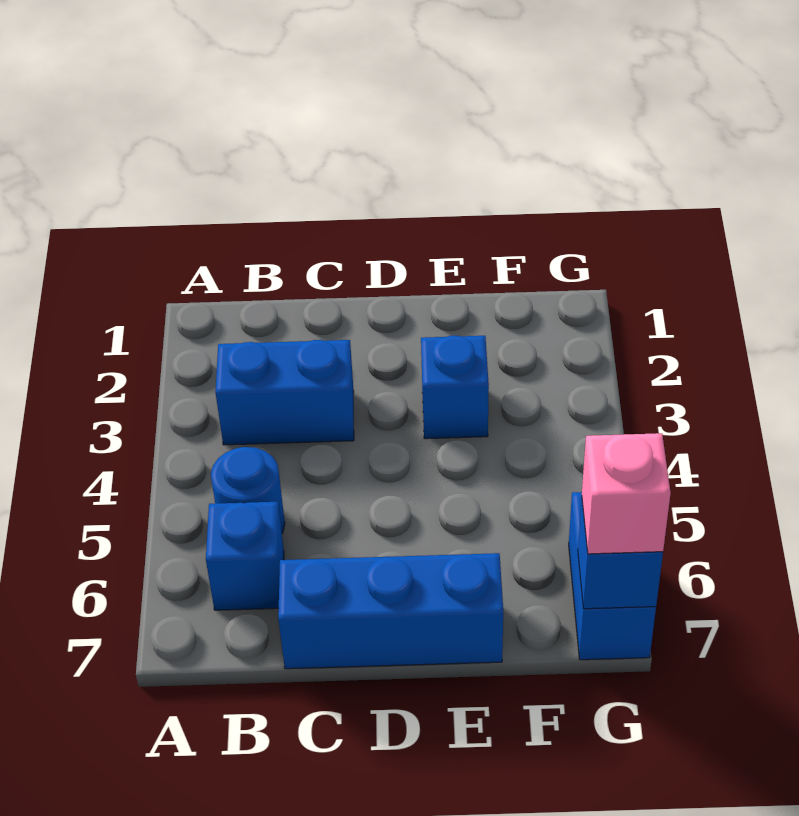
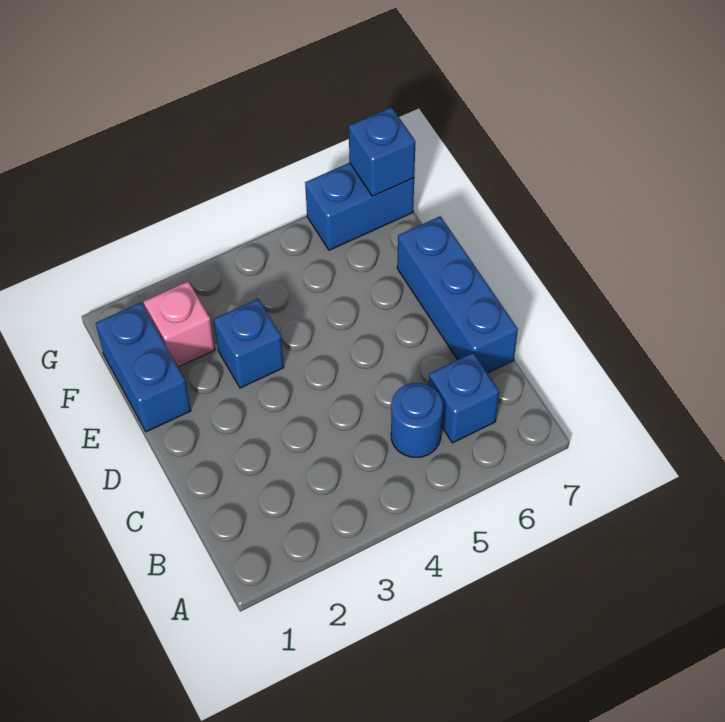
blue 1x2 brick [215,340,354,445] -> blue 1x2 brick moved to [96,303,191,432]
pink 1x1 brick [582,433,671,554] -> pink 1x1 brick moved to [144,282,215,367]

